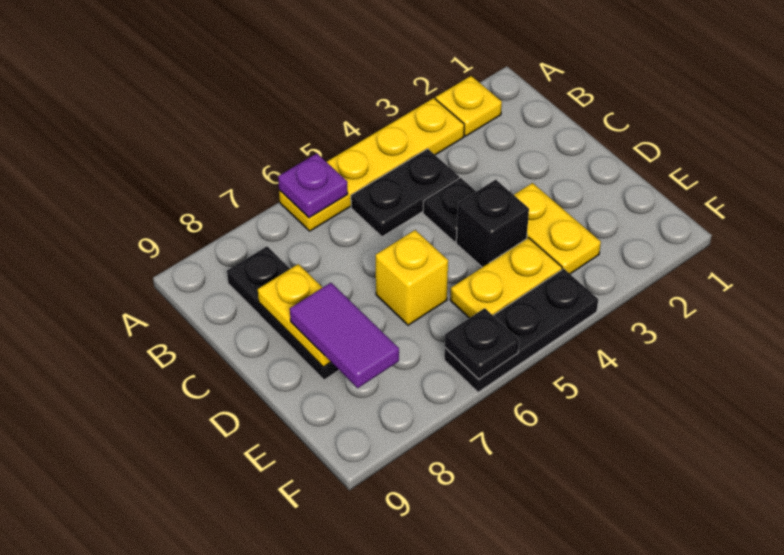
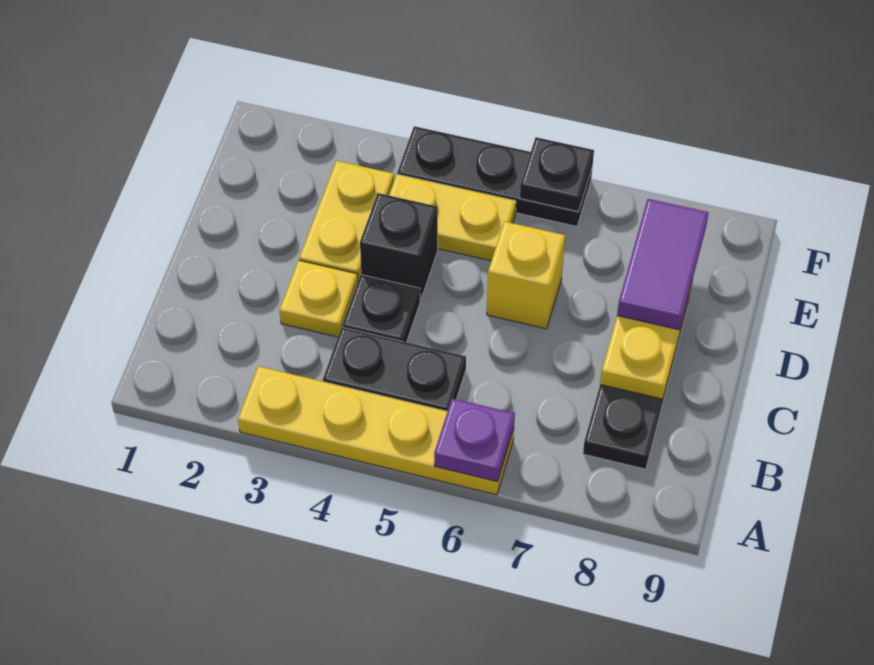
yellow 1x1 plate [436,76,502,136] -> yellow 1x1 plate moved to [280,260,358,337]

